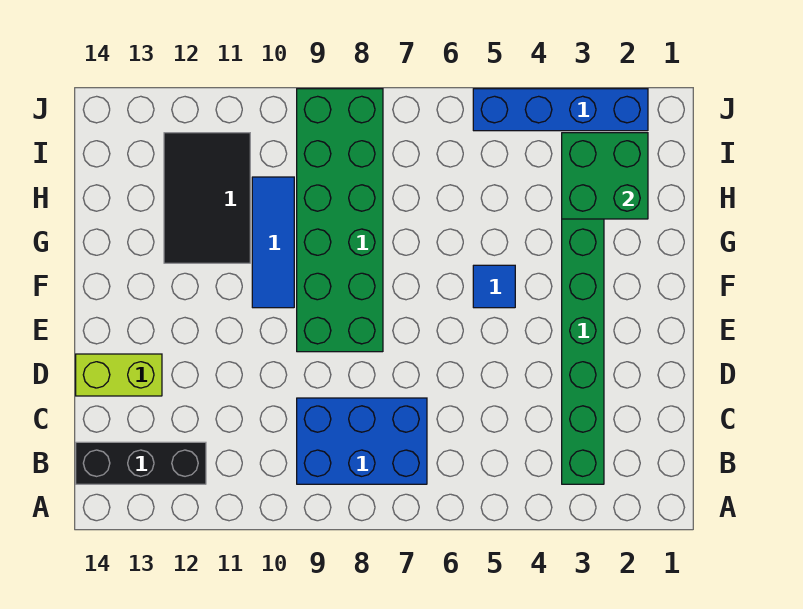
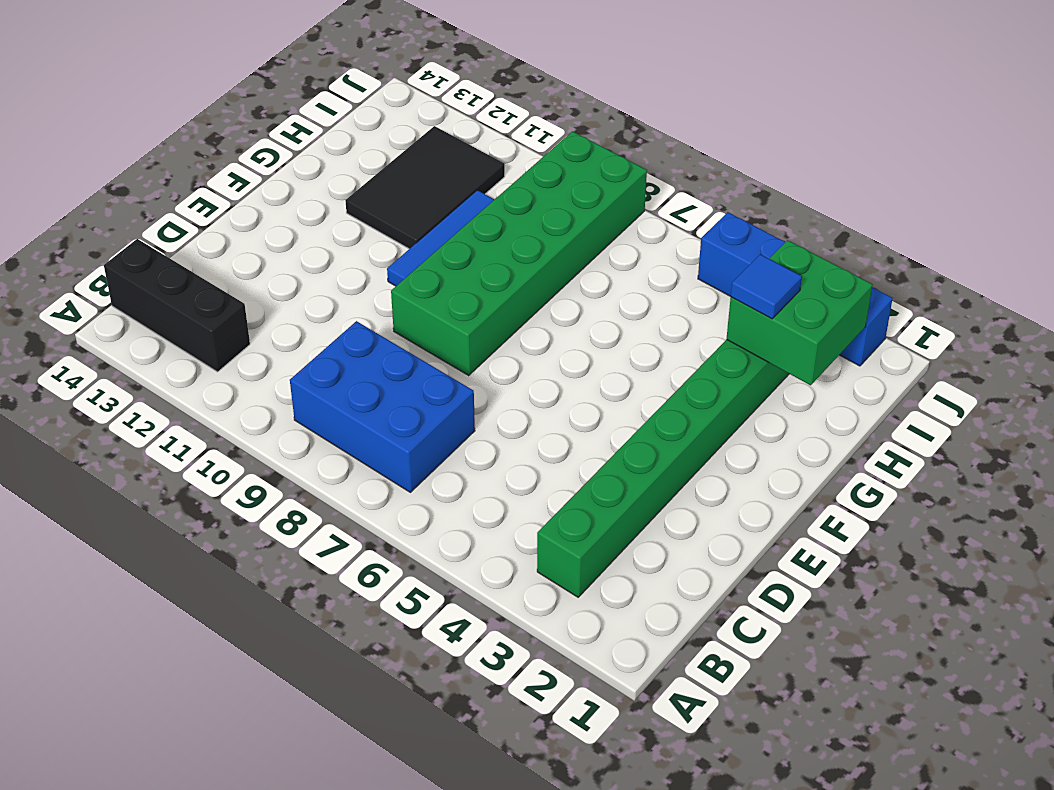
lime 1x2 brick [76,354,162,396] -> none
blue 1x1 tile [473,265,515,308] -> blue 1x1 tile moved to [731,254,802,319]

